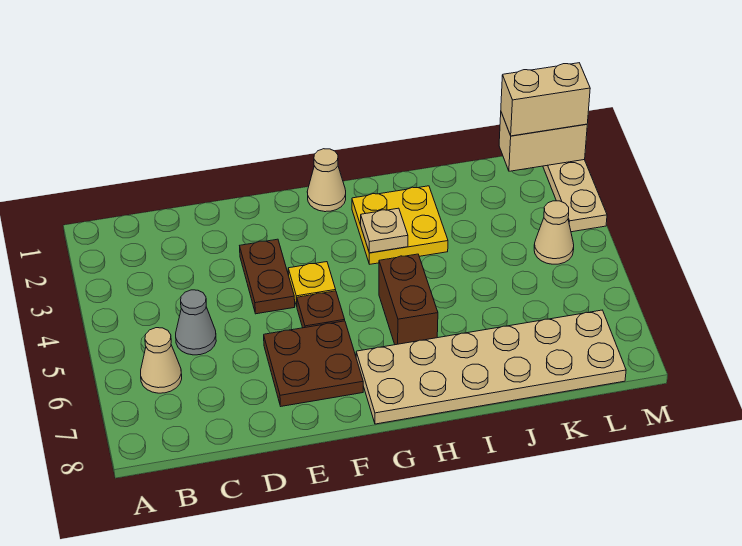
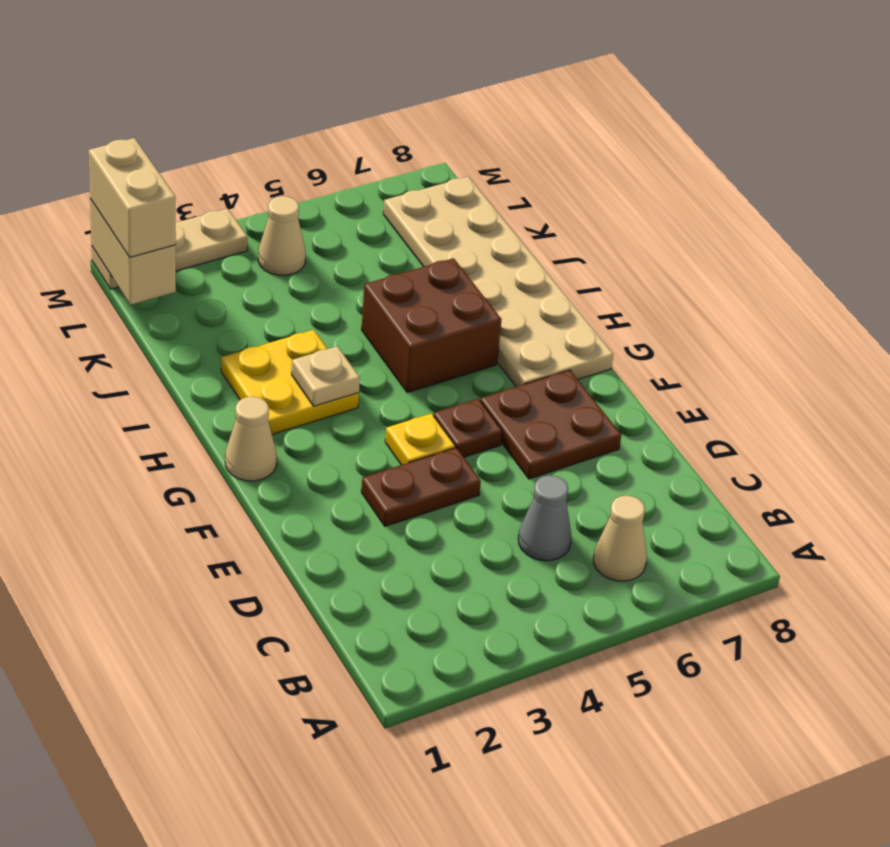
brown 1x2 brick [379,254,438,345] -> brown 2x2 brick [362,258,502,393]

